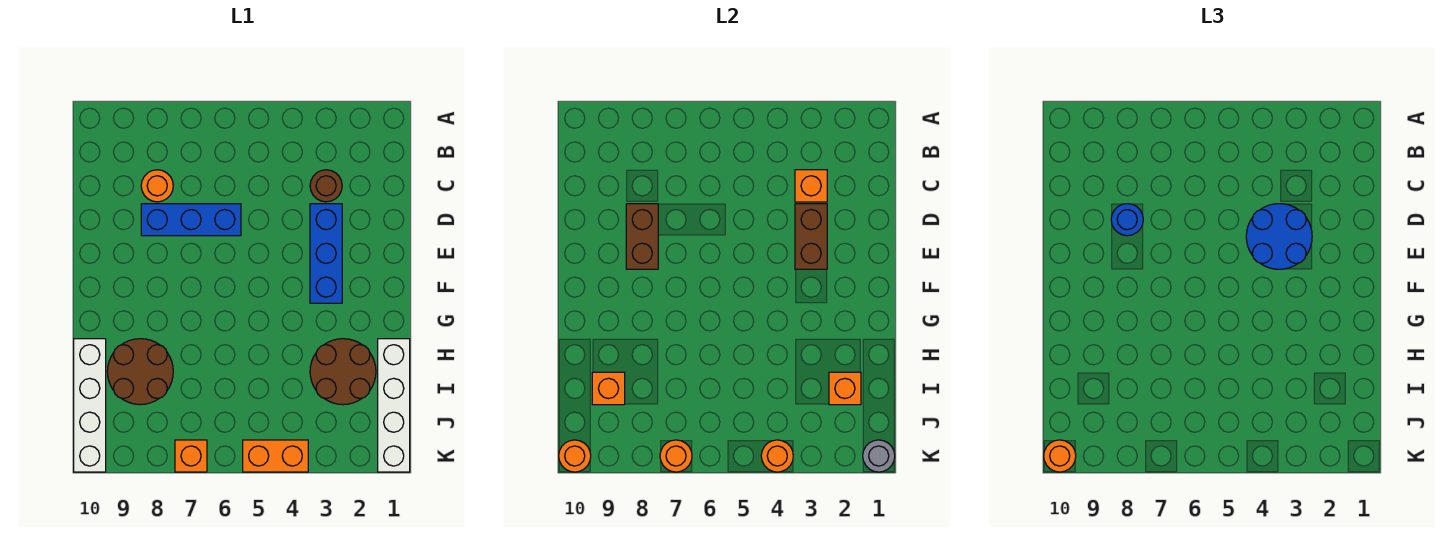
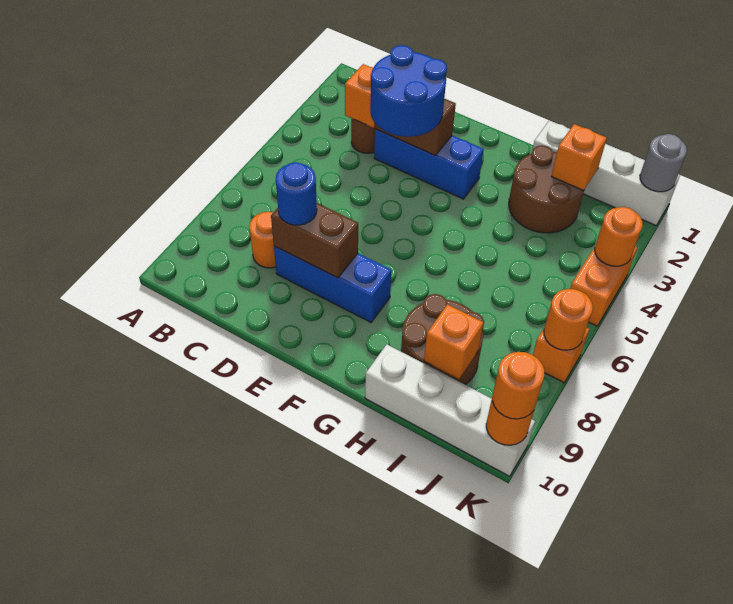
blue 1x3 brick [141,204,241,236] -> blue 1x3 brick turned to [274,246,392,322]

